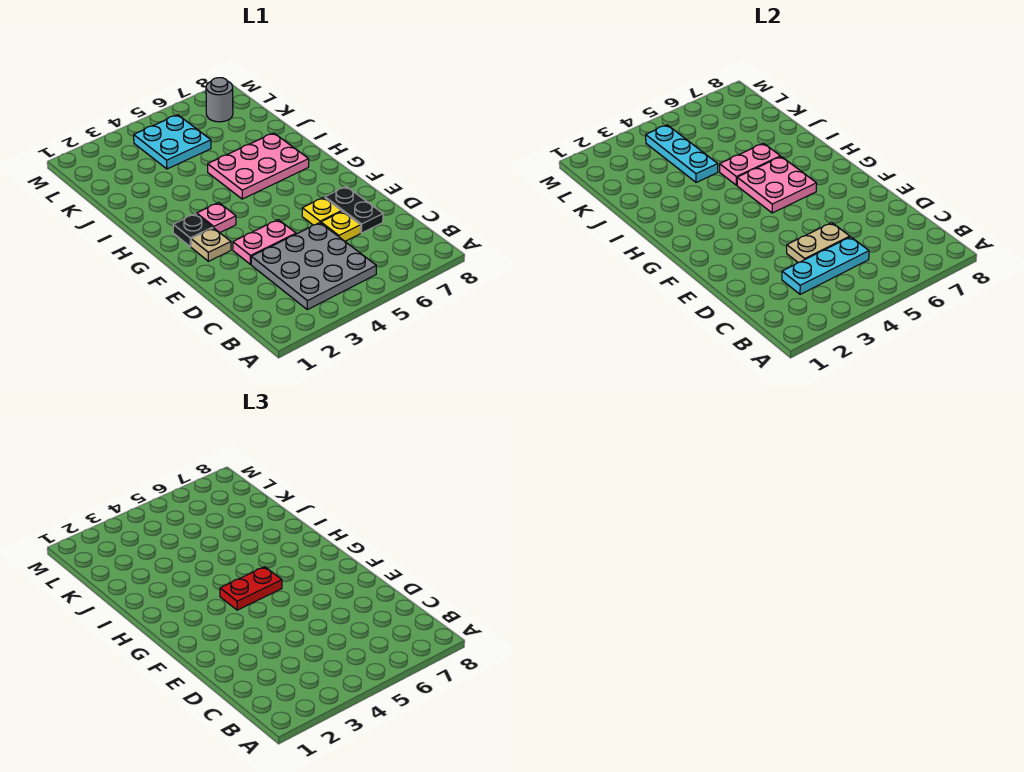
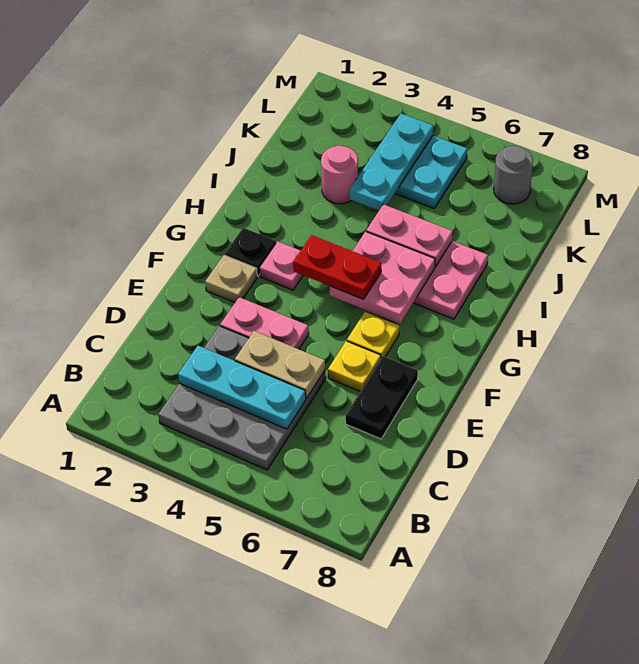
yellow 1x1 plate [321,211,361,241] -> yellow 1x1 plate moved to [347,312,399,358]
none -> pink 1x1 round brick [321,146,358,204]

